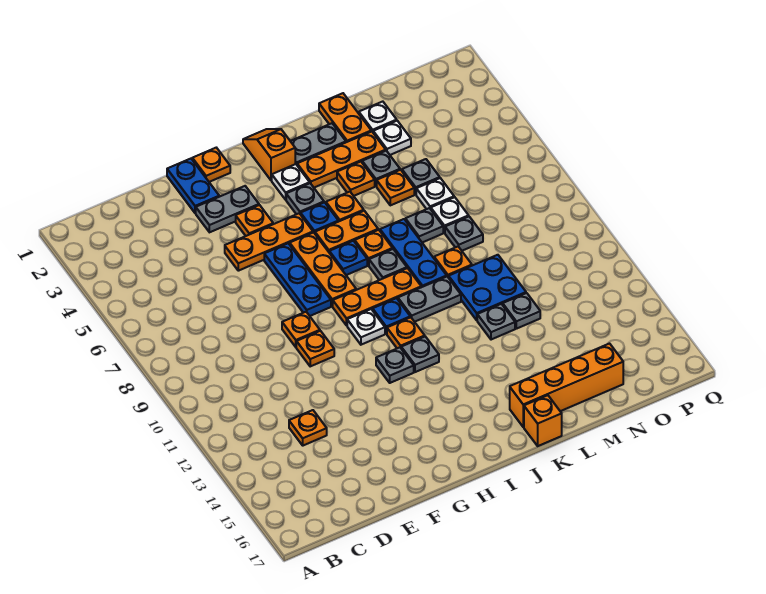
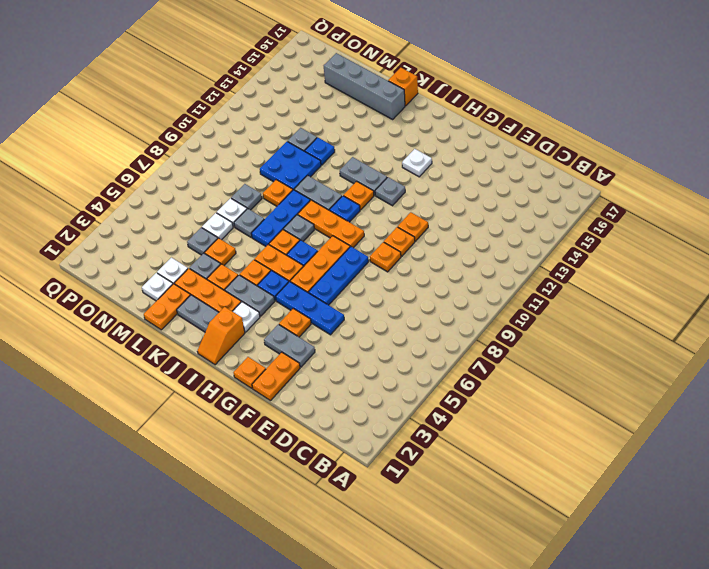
orange 1x1 plate [289,410,327,446] -> orange 1x1 plate moved to [398,212,428,241]
blue 1x2 plate [167,159,219,213] -> orange 1x2 plate [252,352,300,401]
orange 1x3 plate [225,213,313,271] -> blue 1x3 plate [276,281,344,335]
white 1x1 plate [347,309,385,345] -> white 1x1 plate moved to [402,149,432,177]
grey 1x1 plate [286,183,324,215] -> grey 1x2 plate [225,275,275,316]
grey 1x1 plate [401,337,439,372] -> grey 1x2 plate [340,157,387,195]
orange 1x4 brick [510,344,623,427] -> grey 1x4 brick [324,53,405,119]
grey 1x1 plate [477,304,515,340] -> blue 1x1 plate [305,137,335,165]

